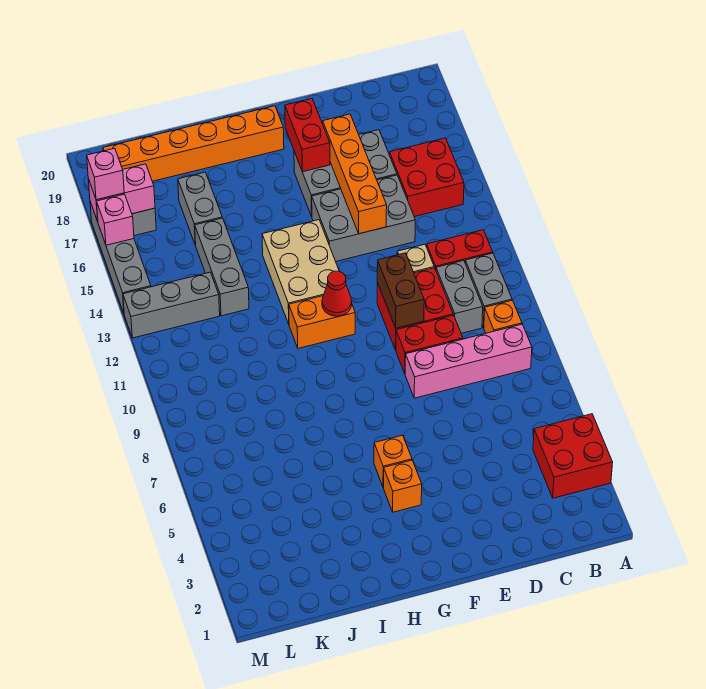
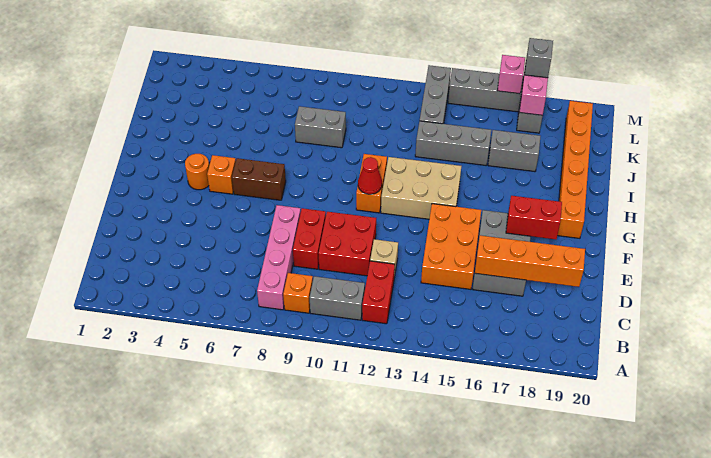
red 2x2 brick [533,414,613,498] -> none
red 2x2 brick [390,138,464,217] -> none
grey 1x2 brick [436,261,483,333] -> grey 1x2 brick moved to [295,106,346,148]
grey 2x3 brick [312,175,415,261] -> orange 2x3 brick [421,204,481,289]
brown 1x2 brick [377,253,424,328] -> brown 1x2 brick moved to [232,158,286,200]
orange 1x4 brick [323,114,387,234] -> orange 1x4 brick moved to [475,235,585,287]
orange 1x1 brick [384,460,422,512] -> orange 1x1 round brick [185,154,209,190]
pink 1x1 brick [87,148,124,200] -> grey 1x1 brick [525,38,553,78]

